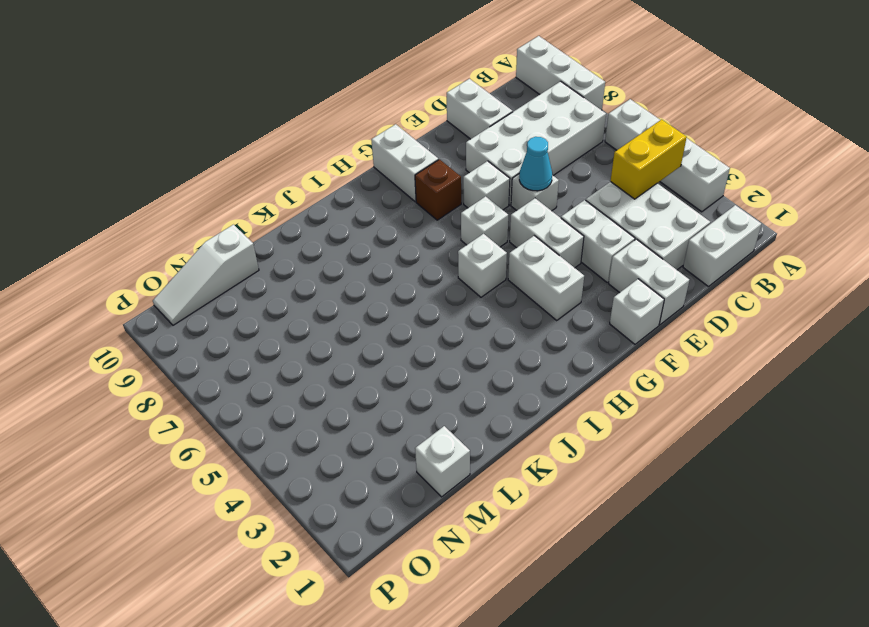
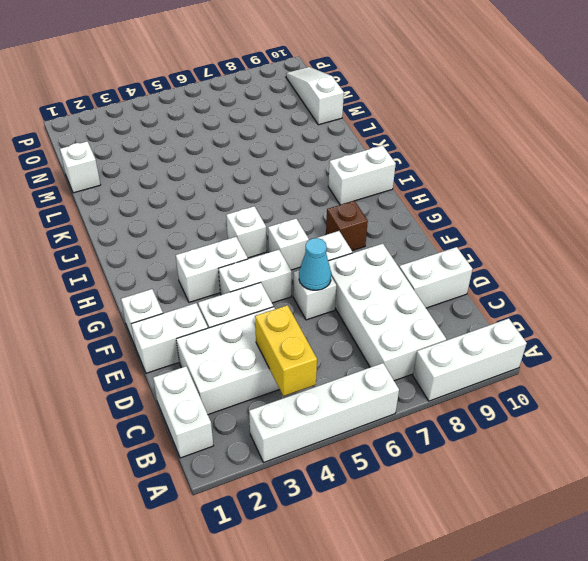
white 1x2 brick [371,124,438,202] -> white 1x2 brick moved to [328,145,396,205]

